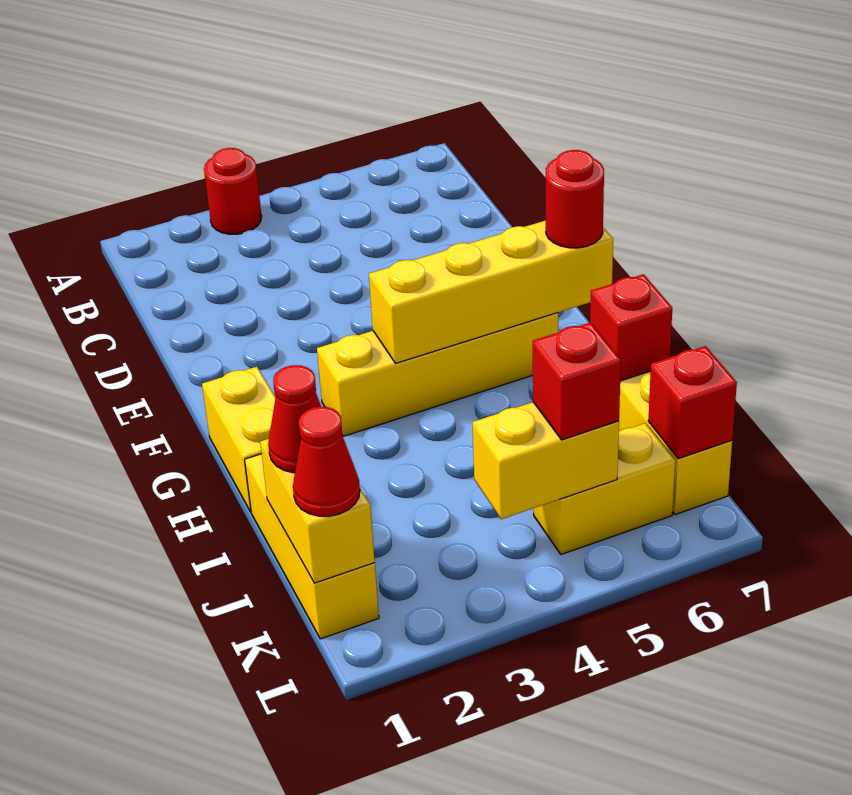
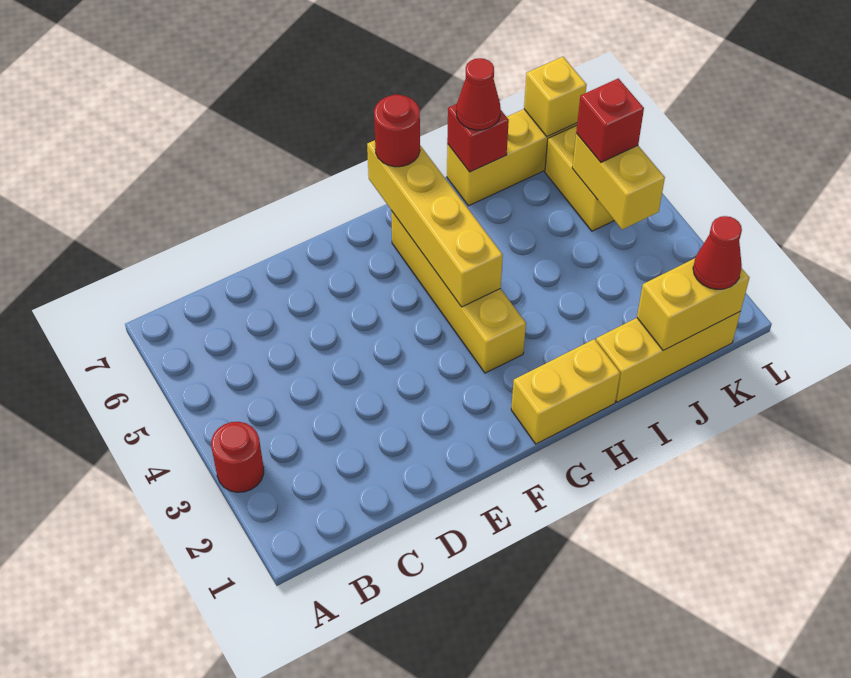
red 1x1 cone [268,365,321,473] -> red 1x1 cone moved to [456,58,501,130]
red 1x1 brick [648,346,737,459] -> yellow 1x1 brick [524,57,587,137]

